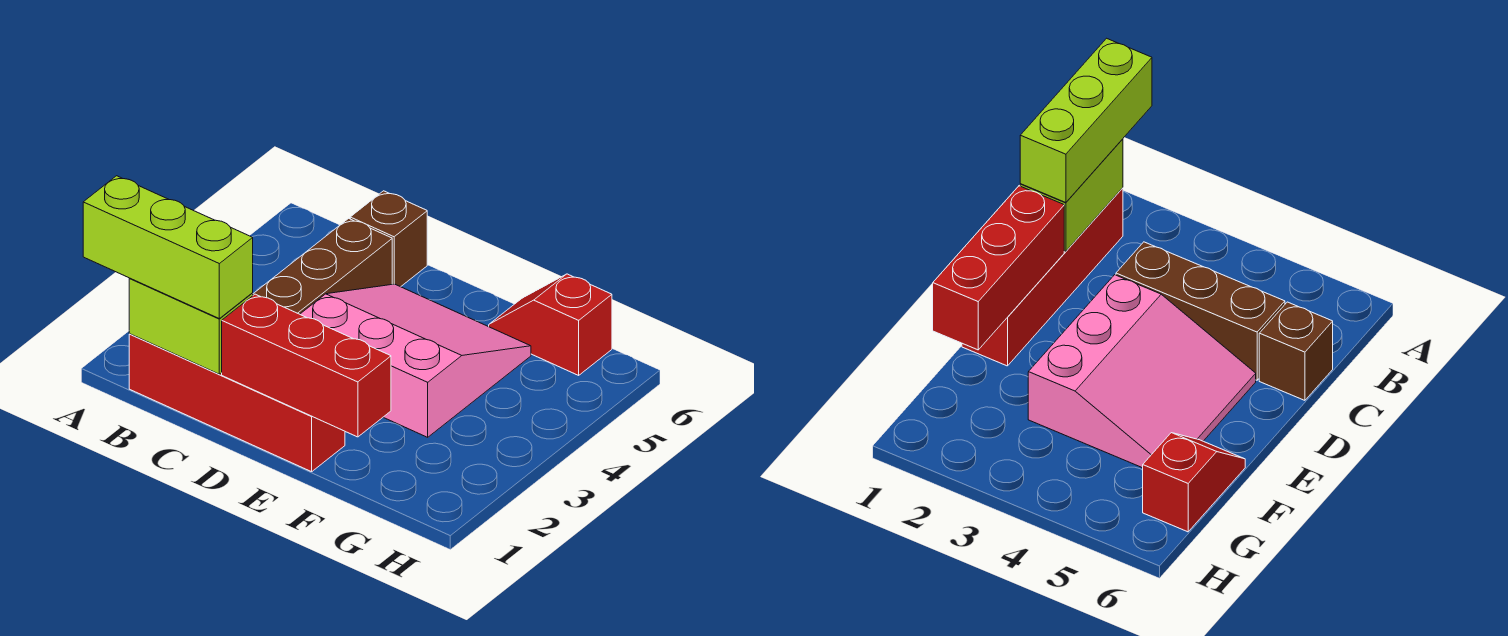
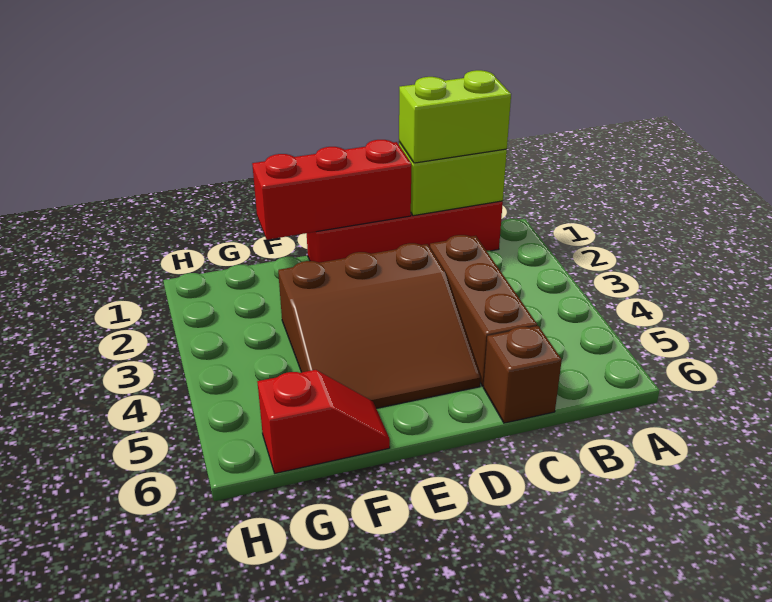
lime 1x3 brick [83,176,253,318] -> lime 1x2 brick [399,70,511,163]
pink 3x3 slope [300,284,531,437] -> brown 3x3 slope [278,243,480,408]

